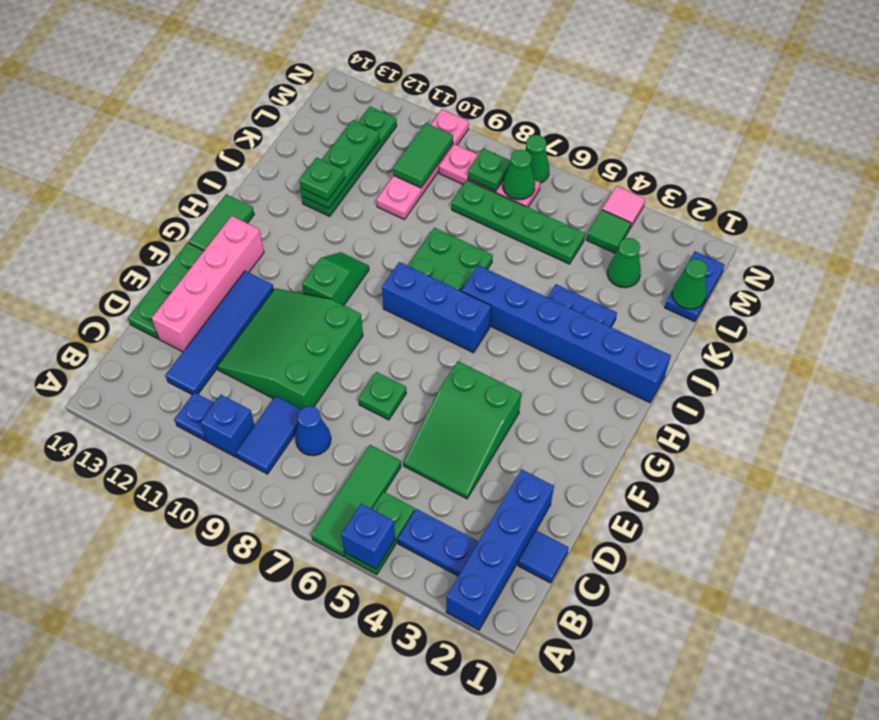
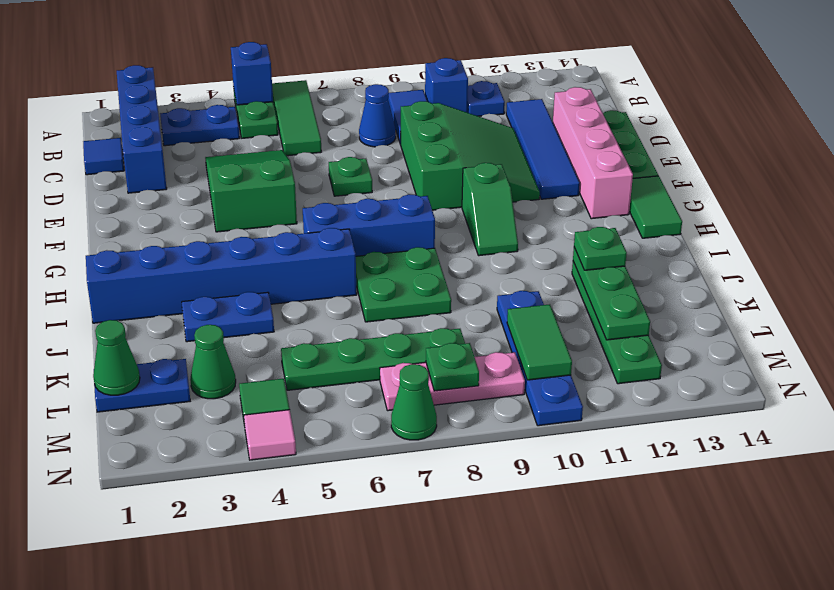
pink 1x4 plate [377,110,469,219] -> blue 1x4 plate [497,291,583,426]
blue 1x2 plate [665,251,724,322] -> blue 1x2 plate turned to [94,359,190,412]
green 1x1 cone [503,150,535,200] -> none

